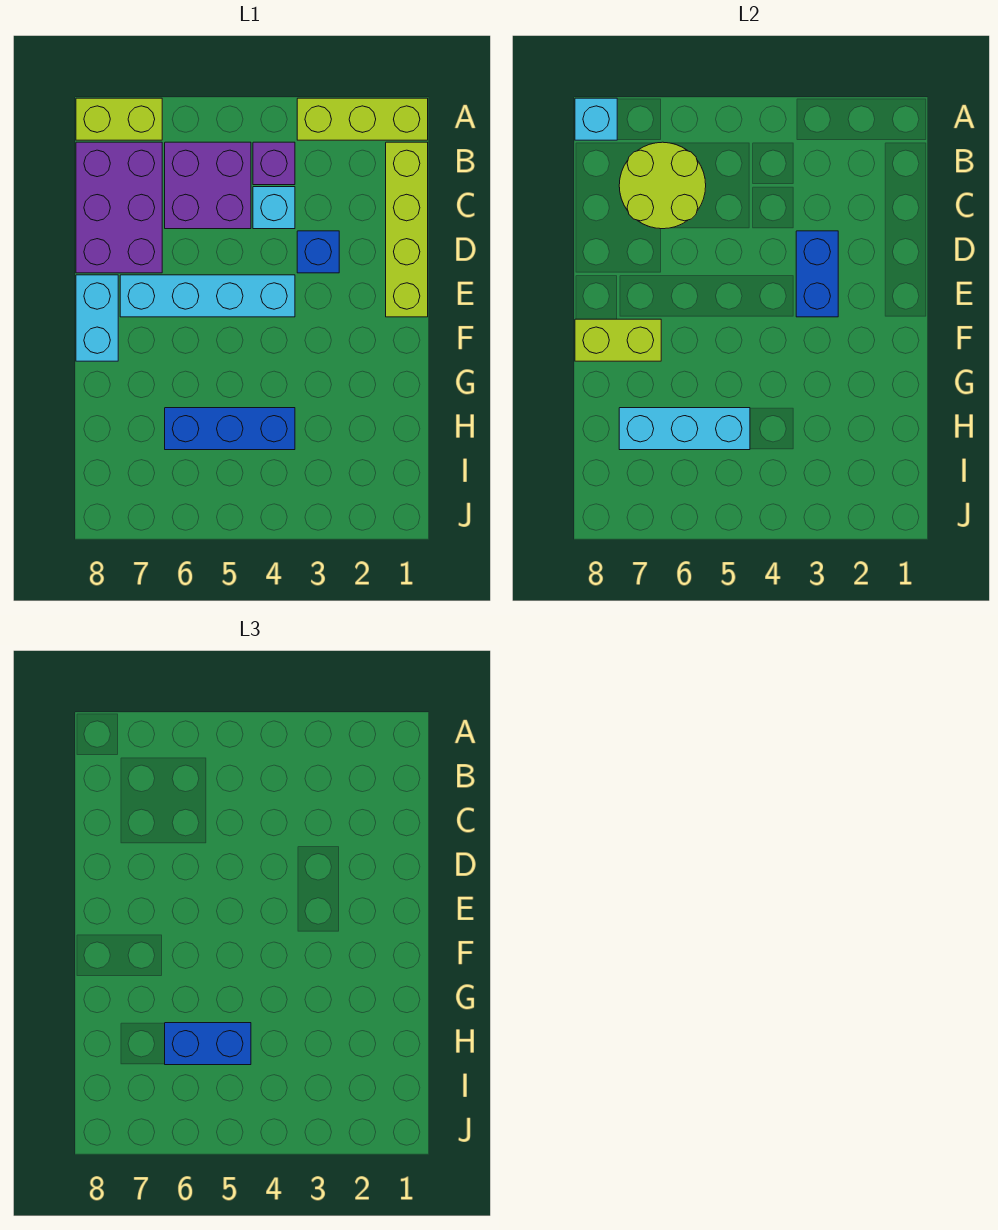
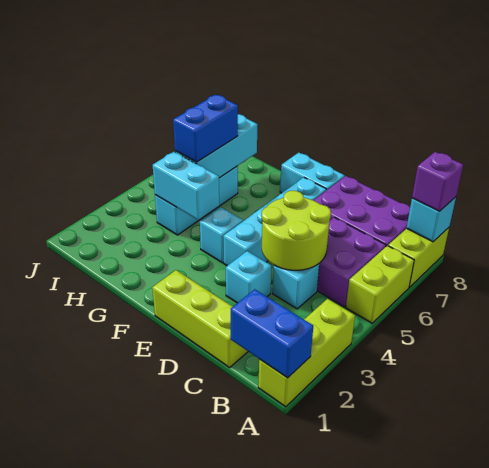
lime 1x4 brick [386,142,428,317] -> lime 1x3 brick [152,270,248,368]
purple 1x1 brick [253,142,295,185] -> purple 1x1 brick moved to [412,152,463,211]
lime 2x2 round brick [619,142,706,229] -> lime 2x2 round brick moved to [262,191,331,270]
blue 1x1 brick [297,231,339,273] -> cyan 1x1 brick [226,251,272,303]
blue 1x2 brick [796,231,838,317] -> blue 1x2 brick moved to [231,289,313,378]
none -> cyan 1x1 brick [200,207,243,263]
lime 1x2 brick [575,319,661,361] -> lime 1x2 brick moved to [346,246,414,323]
none -> cyan 1x2 brick [153,152,219,220]
blue 1x3 brick [165,408,295,450] -> cyan 1x3 brick [155,166,238,235]

